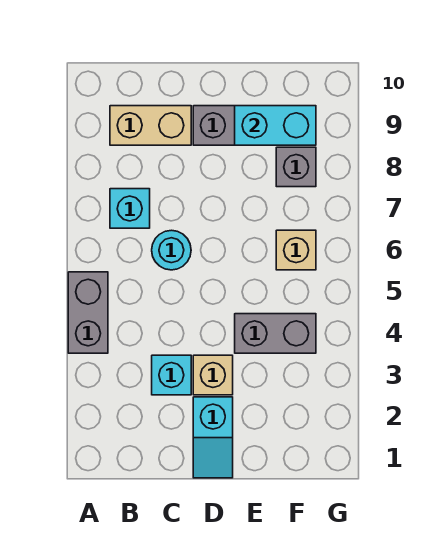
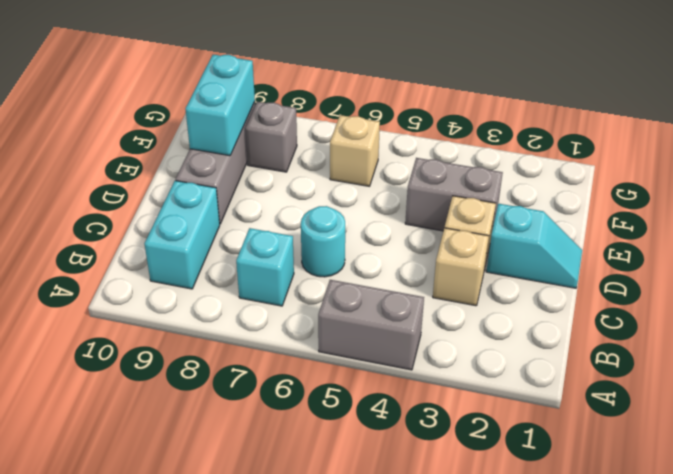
tan 1x2 brick [110,106,191,145] -> cyan 1x2 brick [144,181,220,289]
cyan 1x1 brick [152,355,191,395] -> tan 1x1 brick [433,228,489,306]
grey 1x2 brick [235,314,316,353] -> grey 1x2 brick turned to [405,158,503,231]

